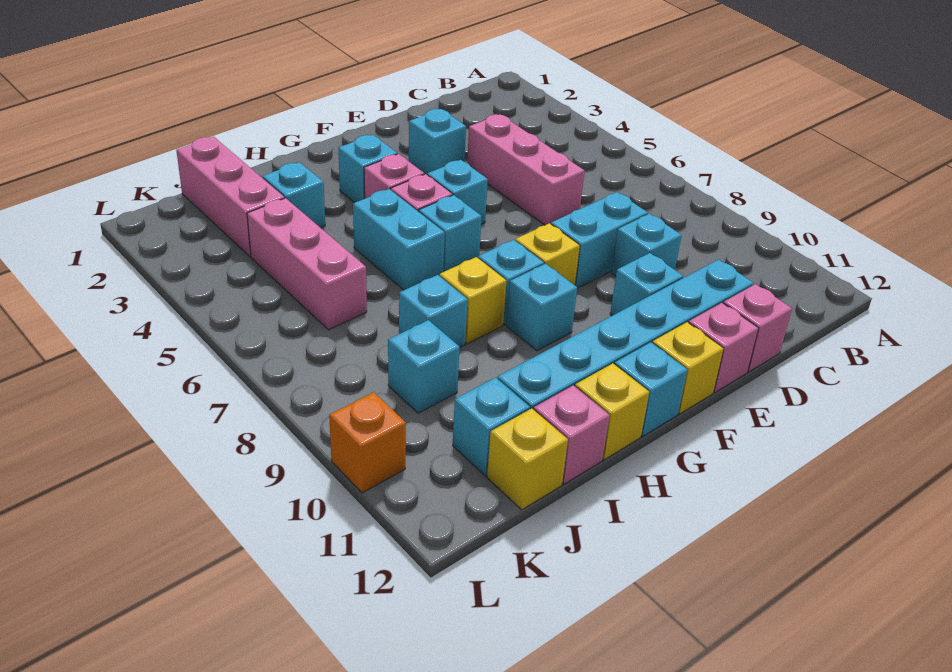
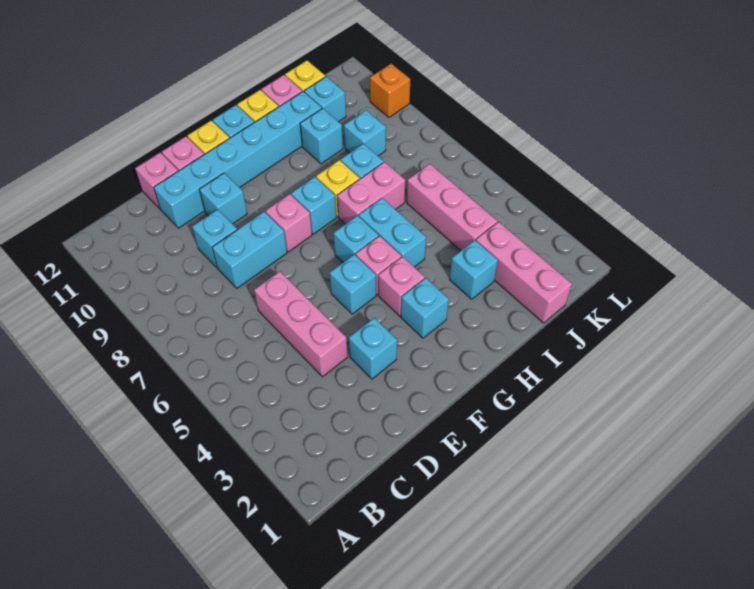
yellow 1x1 brick [515,223,580,285] -> pink 1x1 brick [266,194,312,252]
cyan 1x1 brick [506,264,577,351] -> cyan 1x1 brick moved to [300,108,343,164]
none -> pink 1x2 brick [337,162,405,224]

